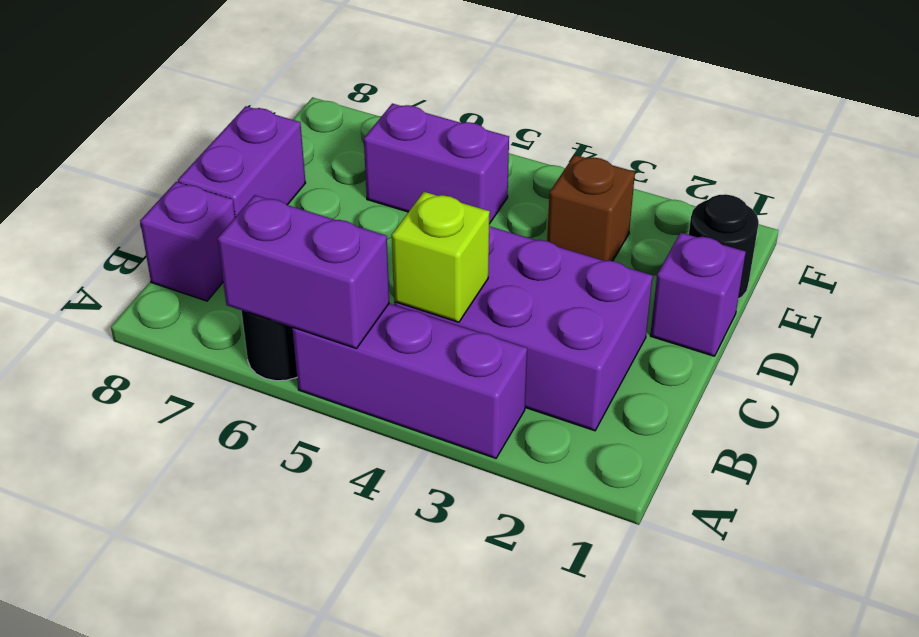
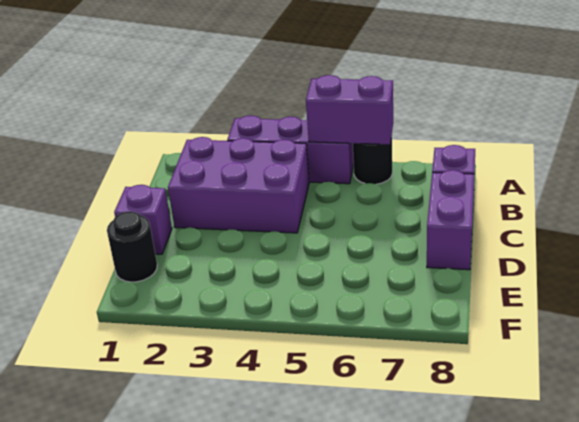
lime 1x1 brick [392,192,490,322] -> none
brown 1x1 brick [547,155,635,261] -> none
purple 1x2 brick [364,104,509,224] -> none

